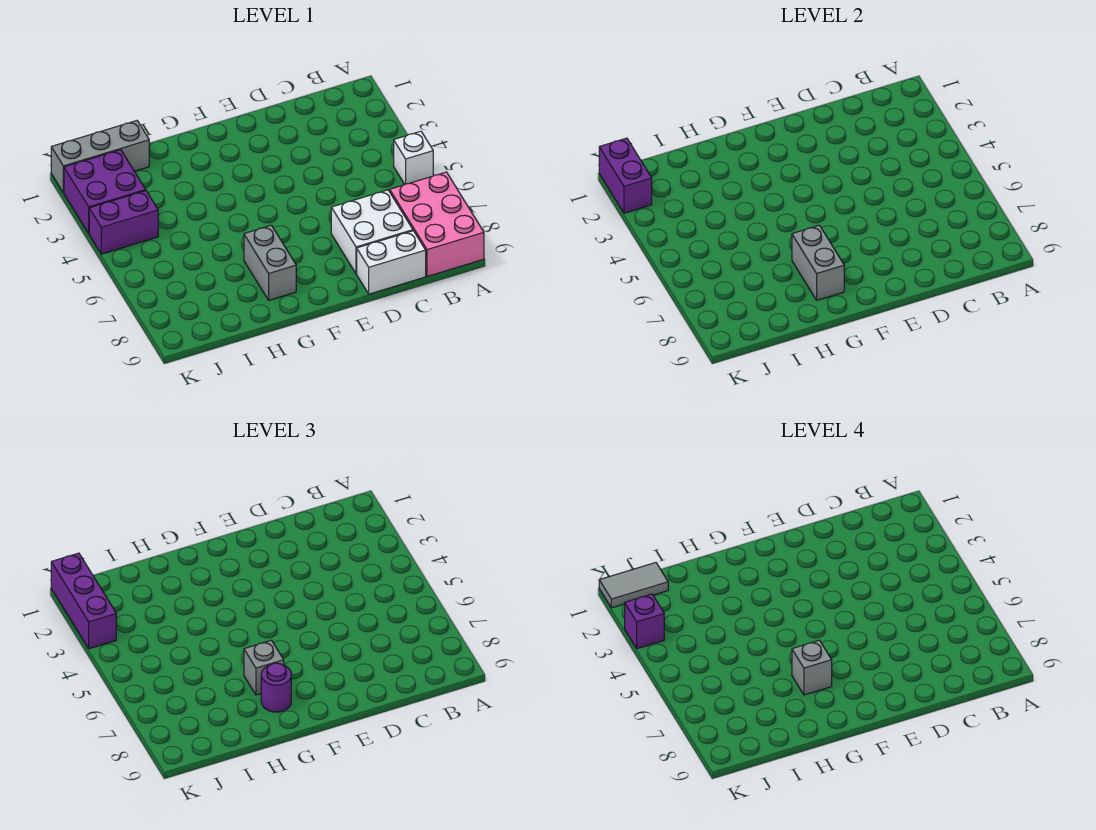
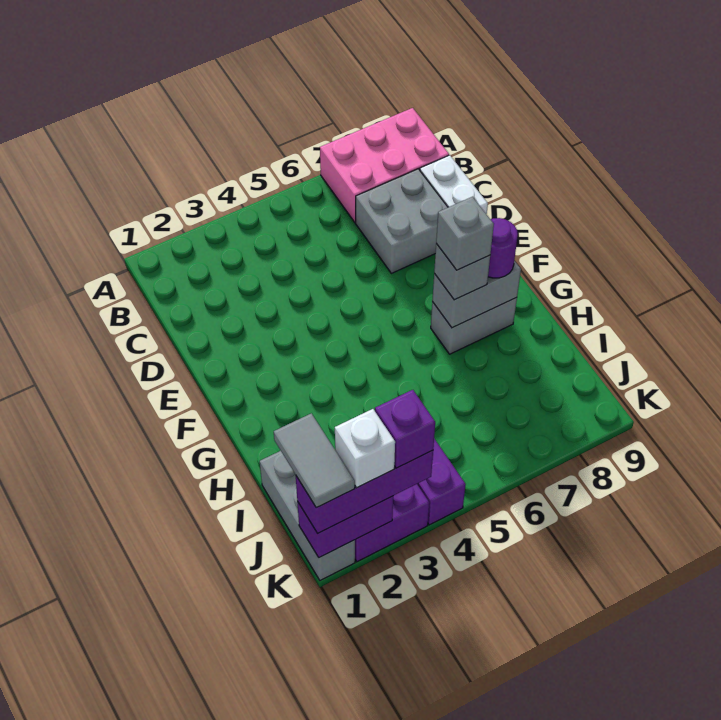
white 1x1 brick [394,131,433,184] -> white 1x1 brick moved to [335,409,395,488]
white 2x2 brick [331,190,413,274] -> grey 2x2 brick [356,169,448,273]

